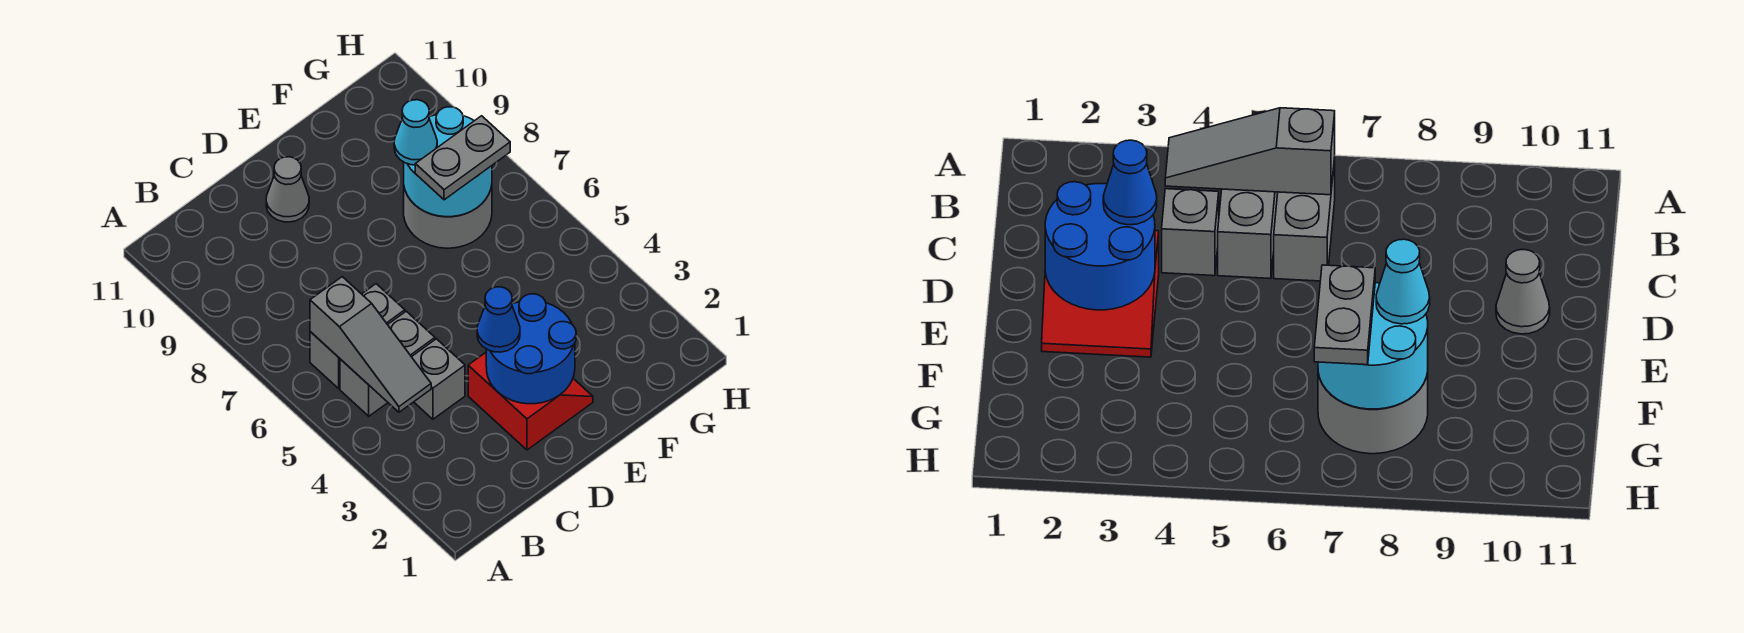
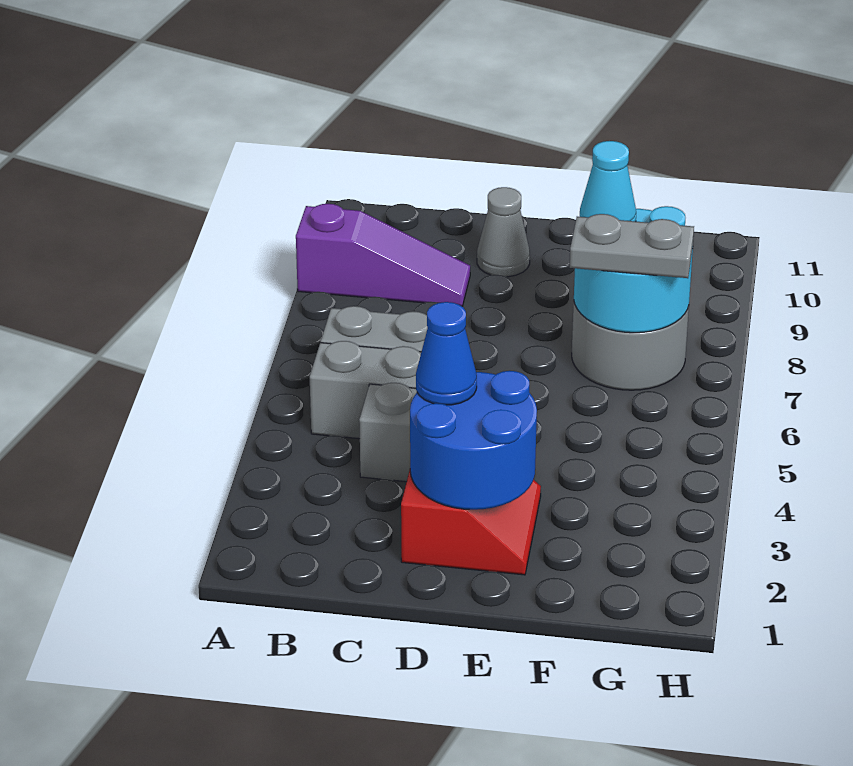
none -> purple 1x3 slope [296,204,470,306]
grey 1x3 slope [310,277,431,412] -> none

